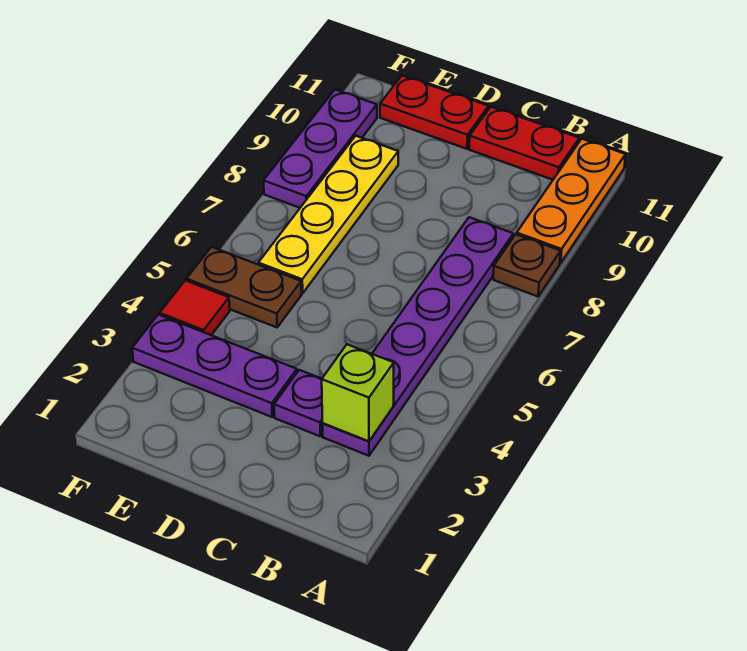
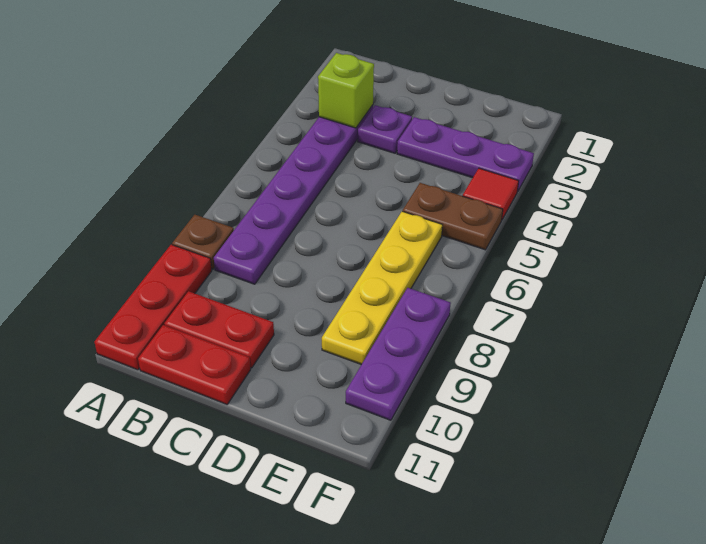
orange 1x3 plate [517,139,626,263] -> red 1x3 plate [95,245,212,370]
red 1x2 plate [380,75,489,149] -> red 1x2 plate moved to [164,291,274,368]

